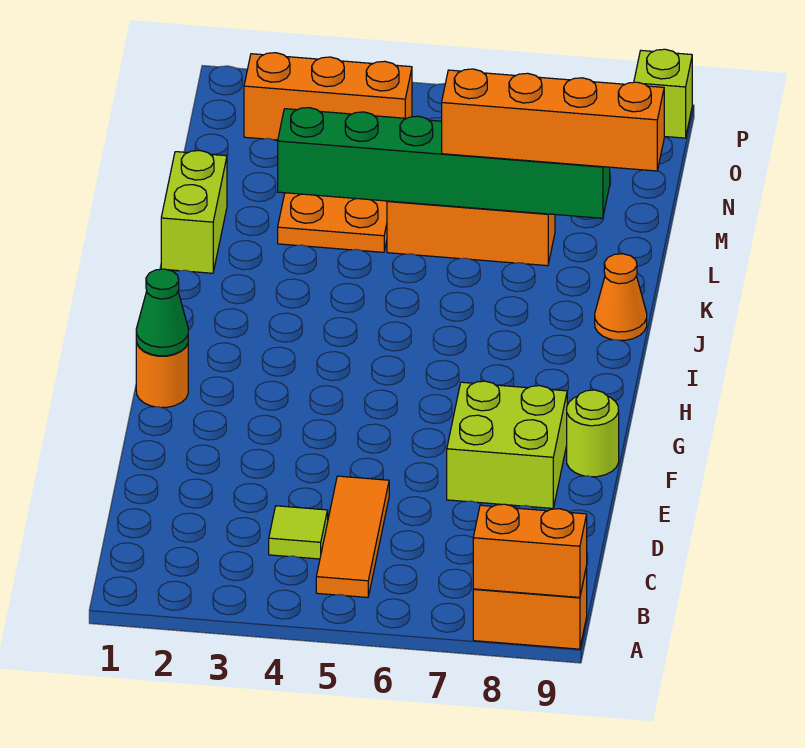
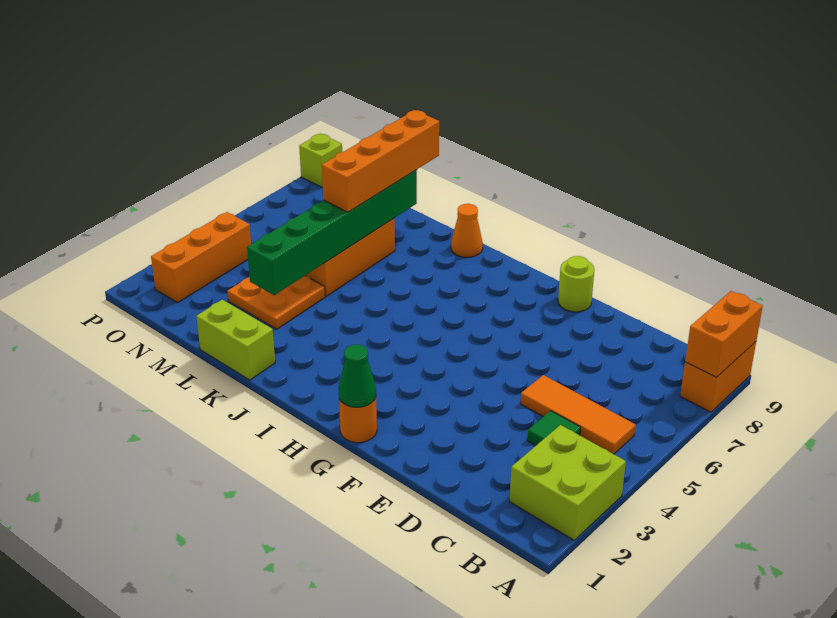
lime 1x1 tile [269,506,328,559] -> green 1x1 tile [527,411,581,445]
lime 2x2 brick [447,381,567,508] -> lime 2x2 brick moved to [510,425,626,540]

